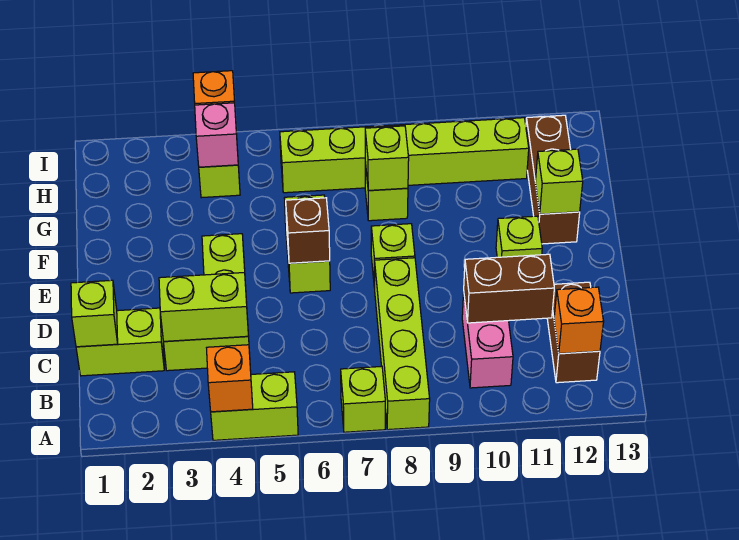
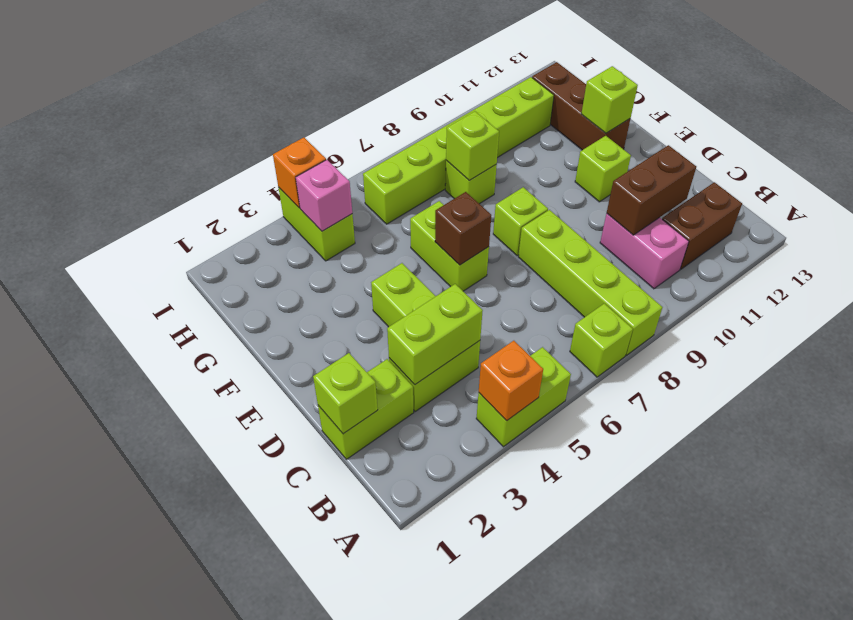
brown 1x2 brick [547,282,600,383] -> brown 1x2 brick turned to [662,182,742,269]
orange 1x1 brick [554,287,604,354] -> none

